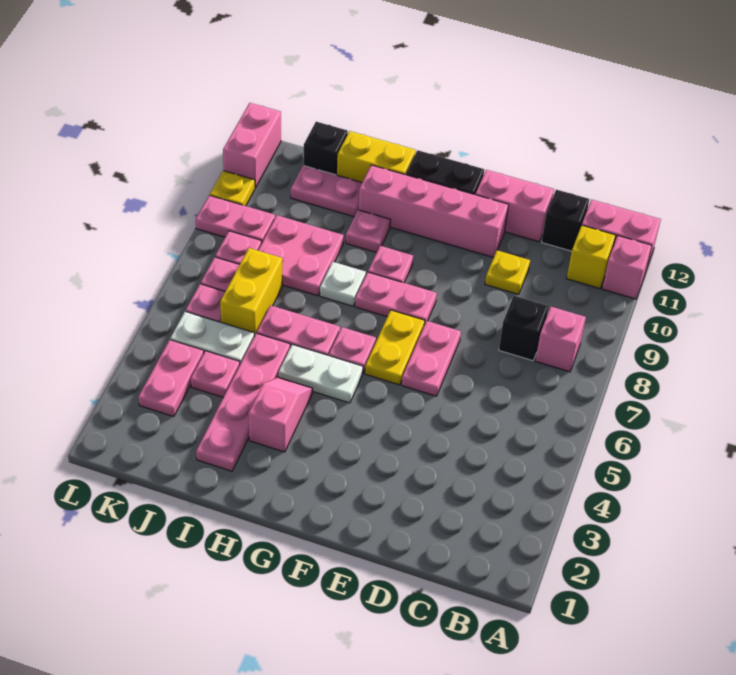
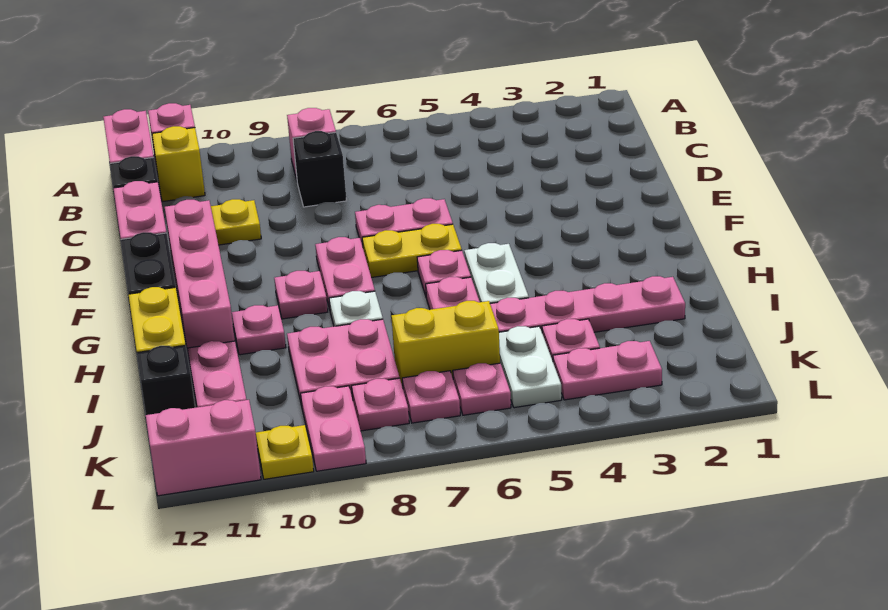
pink 1x2 slope [248,377,313,452] -> none

